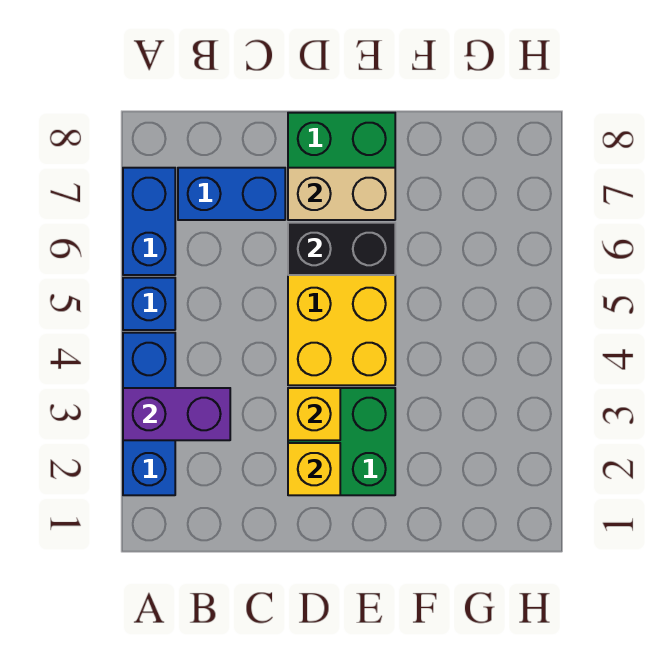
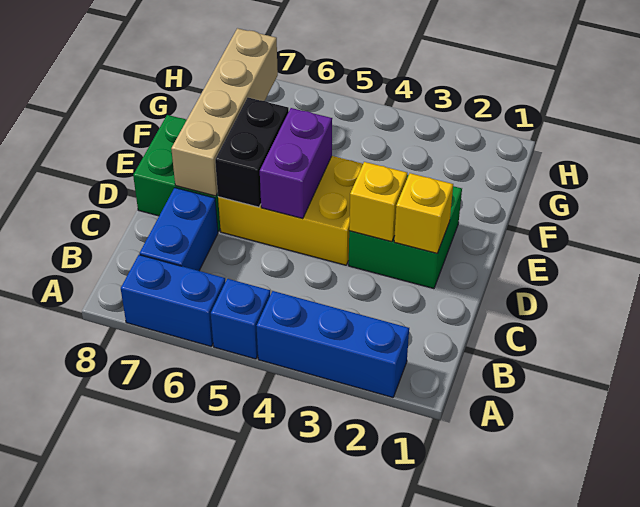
purple 1x2 brick [123,388,230,440] -> purple 1x2 brick moved to [260,108,332,219]
tan 1x2 brick [288,168,395,220] -> tan 1x4 brick [171,28,278,196]

